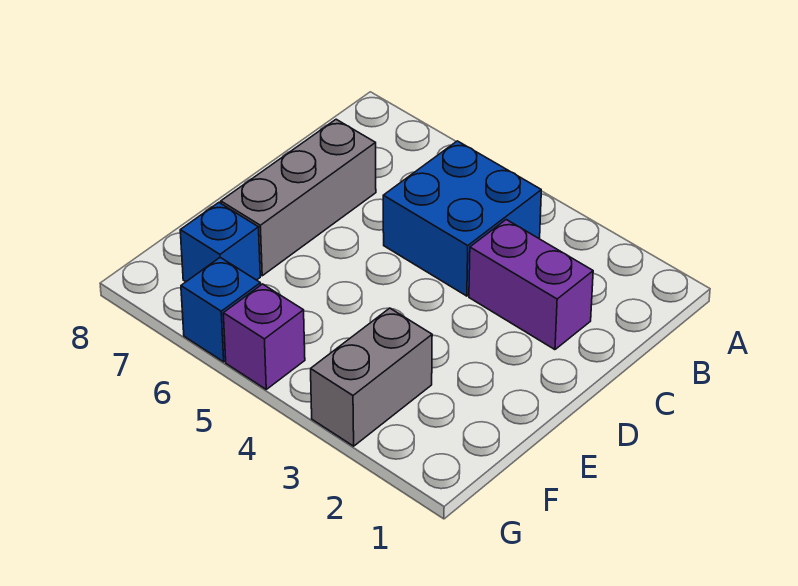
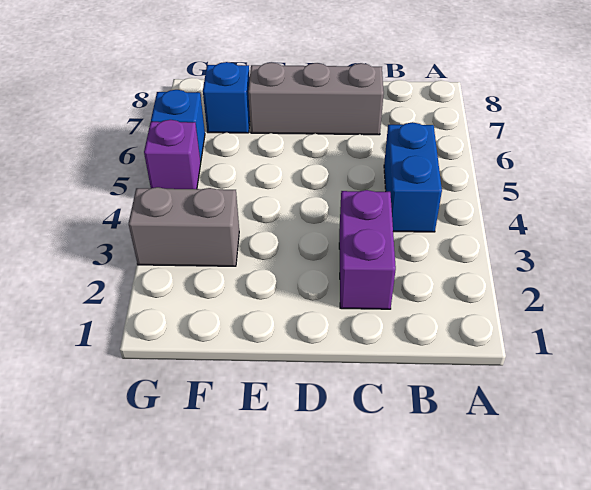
blue 2x2 brick [383,141,541,296] -> blue 1x2 brick [384,122,442,232]

